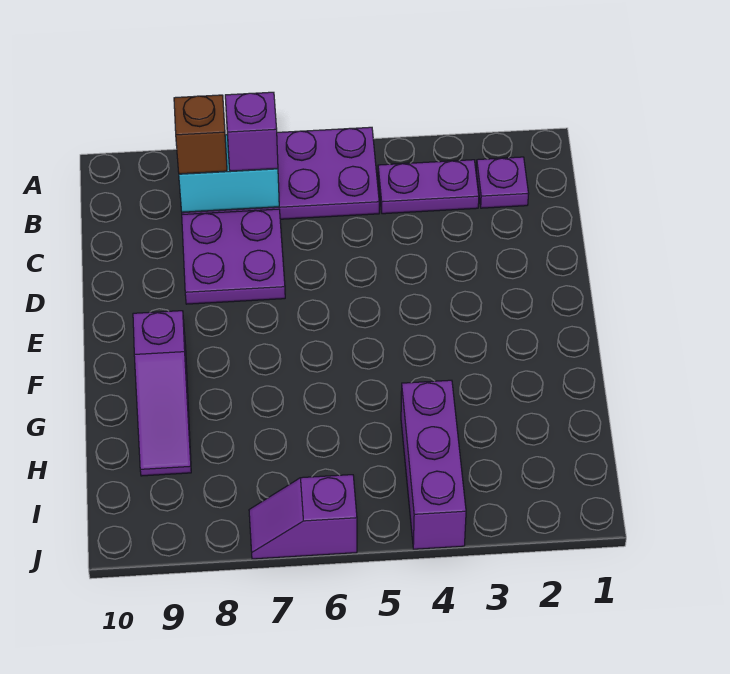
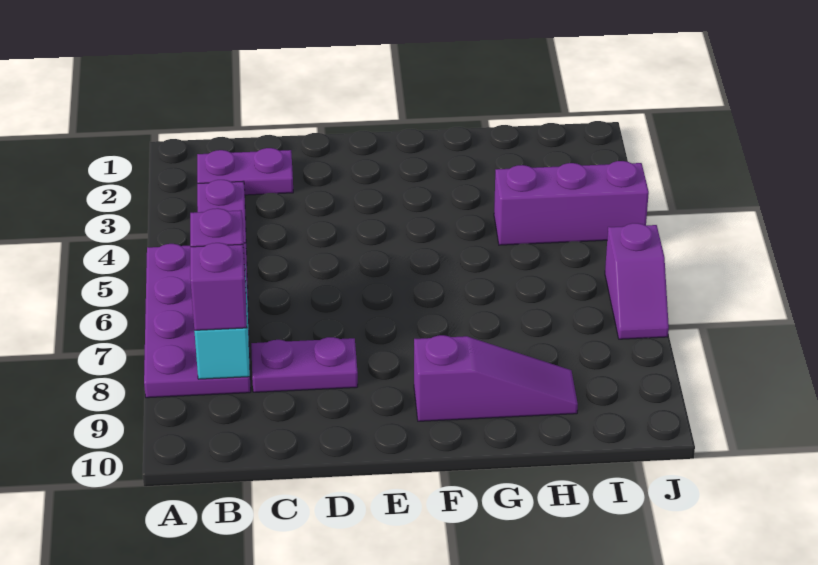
purple 1x1 plate [476,157,529,208] -> purple 1x2 plate [197,148,293,195]
brown 1x1 brick [174,95,227,174] -> purple 1x1 brick [190,243,247,330]
purple 2x2 plate [182,209,285,304] -> purple 1x2 plate [251,337,358,392]

